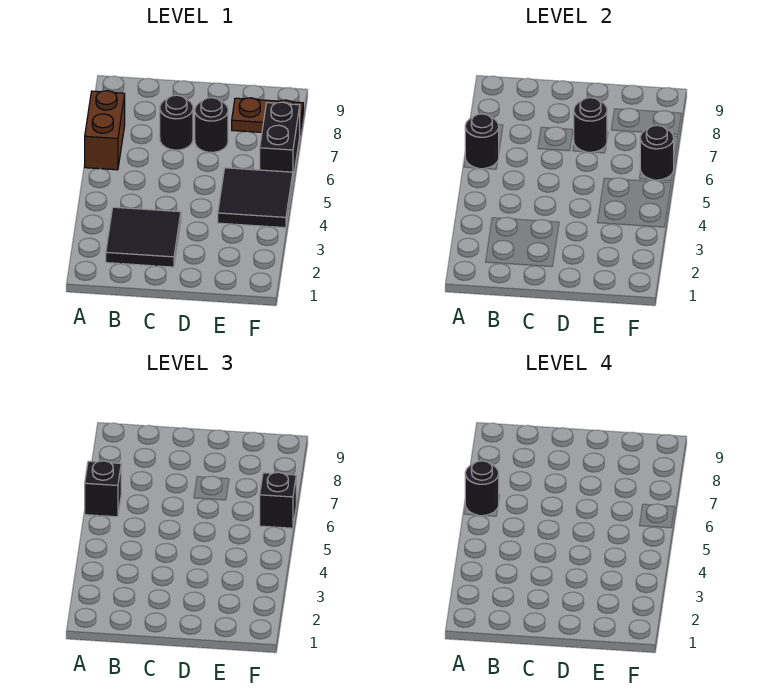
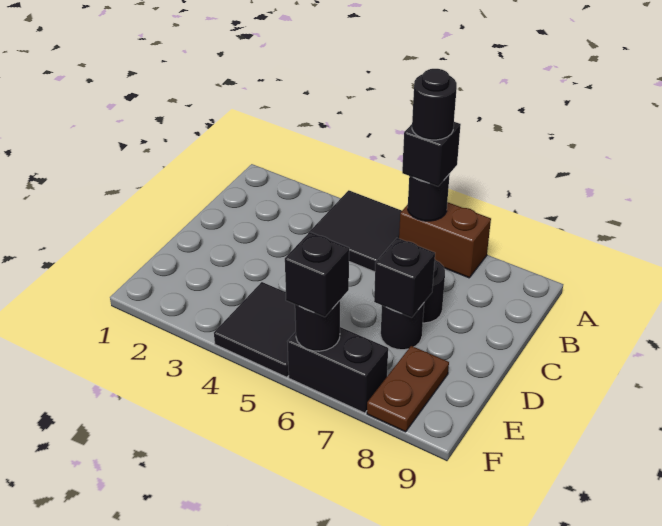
black 2x2 tile [106,207,181,267] -> black 2x2 tile moved to [309,190,402,272]
black 1x1 round brick [574,98,607,152] -> black 1x1 brick [374,238,435,318]

